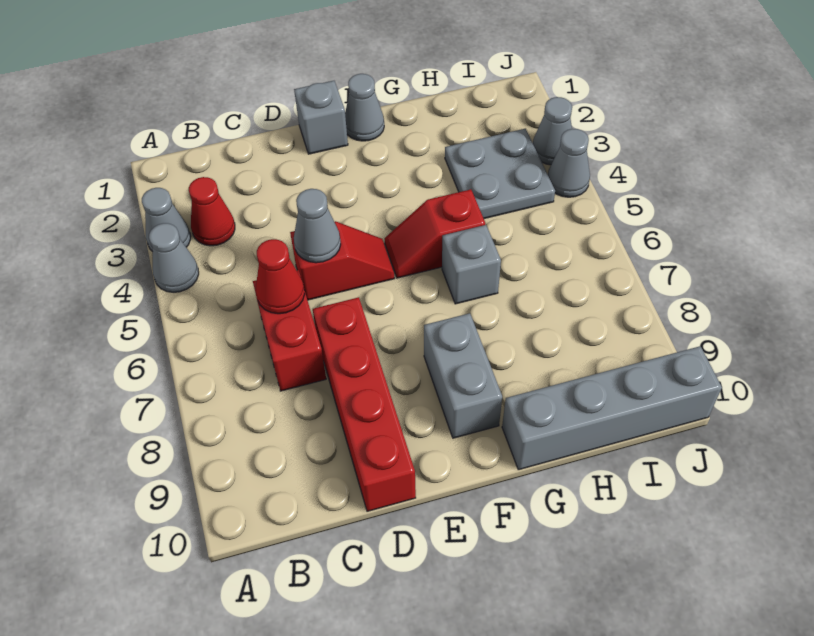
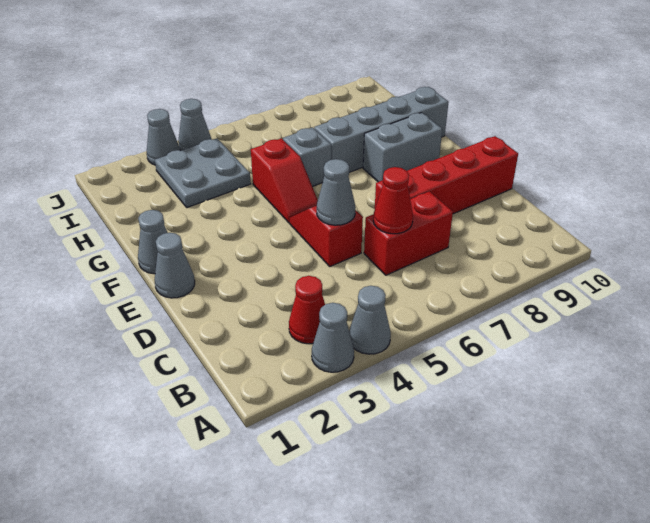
grey 1x1 brick [294,81,348,154] -> grey 1x1 cone [155,233,195,298]
grey 1x4 brick [502,346,722,470] -> grey 1x4 brick turned to [314,87,448,172]

